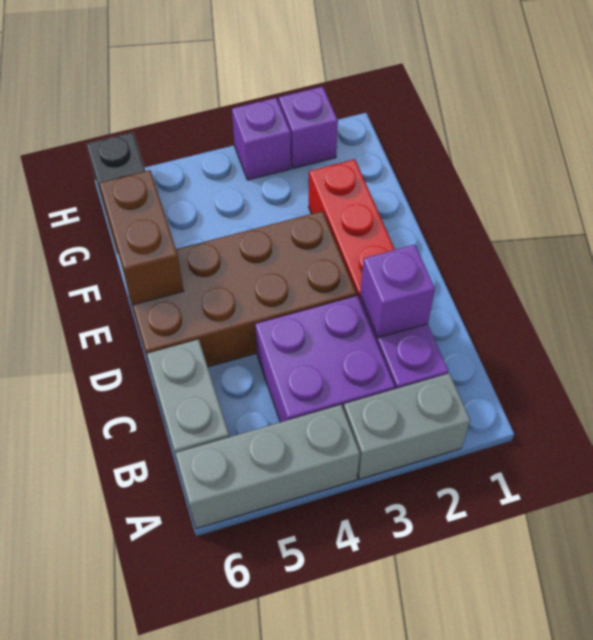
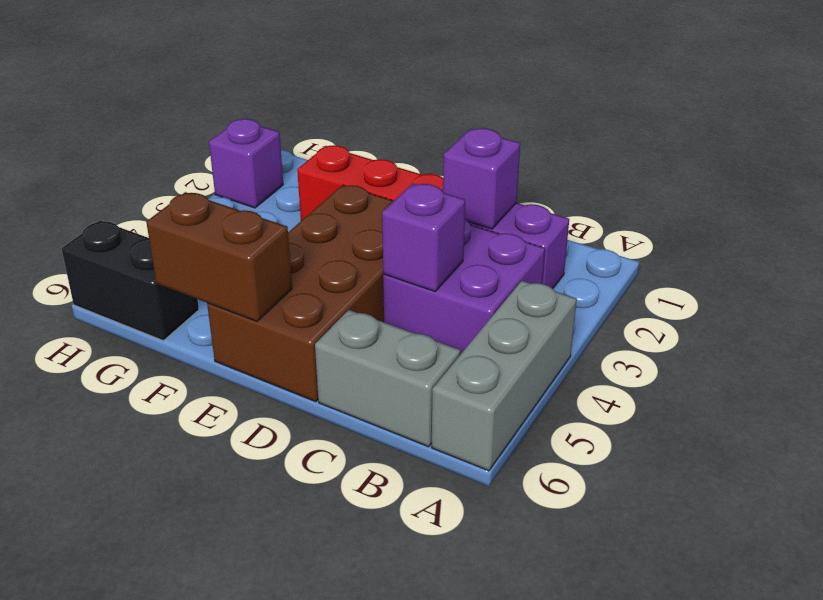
grey 1x2 brick [344,374,470,479] -> none
purple 1x1 brick [232,98,291,180] -> purple 1x1 brick moved to [382,183,465,291]

